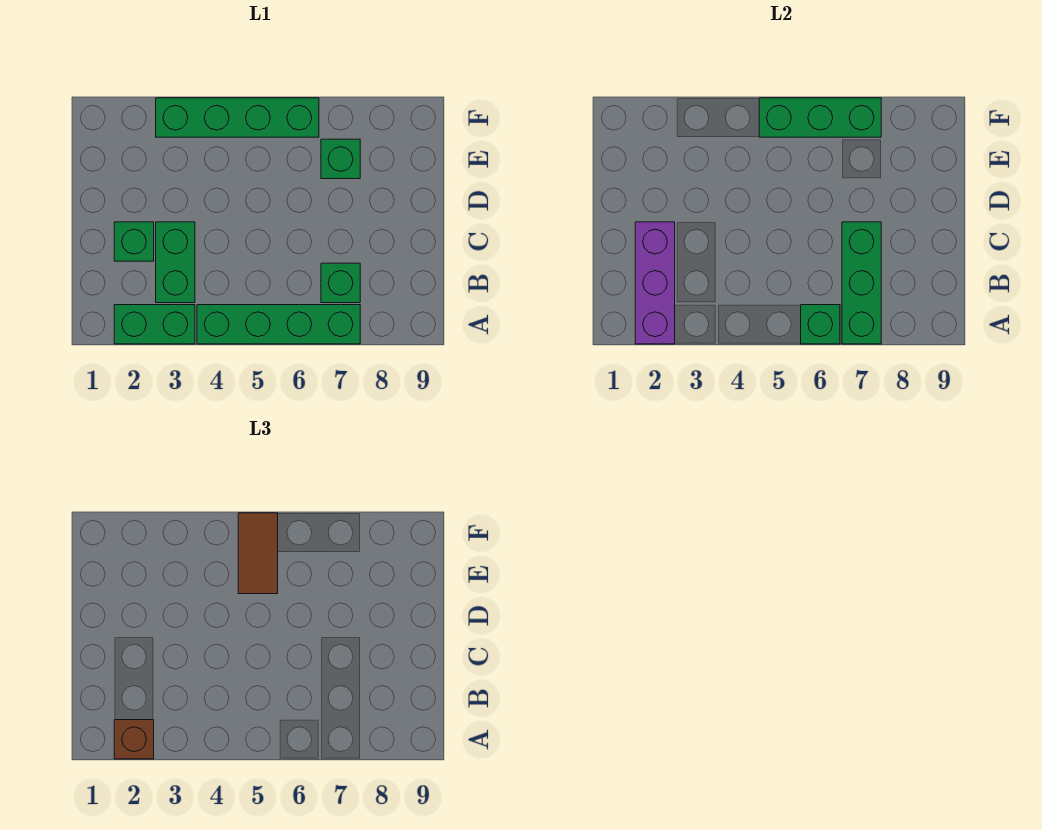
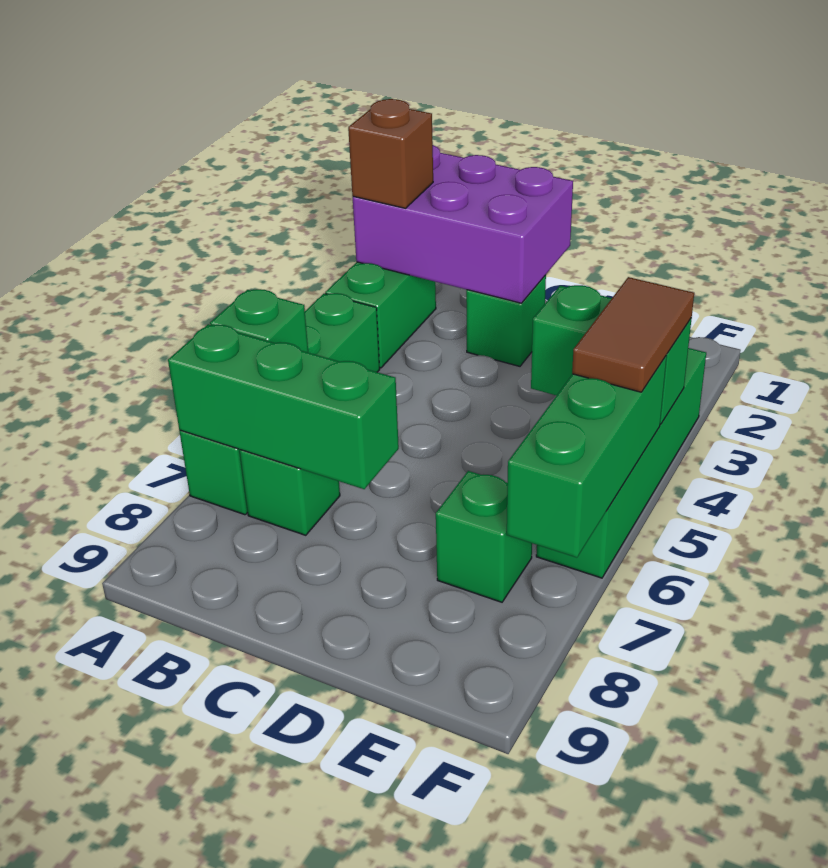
purple 1x3 brick [635,222,675,344] -> purple 2x3 brick [352,145,573,303]
green 1x2 brick [156,222,195,303] -> green 1x2 brick moved to [531,285,692,424]
brown 1x2 tile [238,513,278,594] -> brown 1x2 tile turned to [572,277,694,392]

